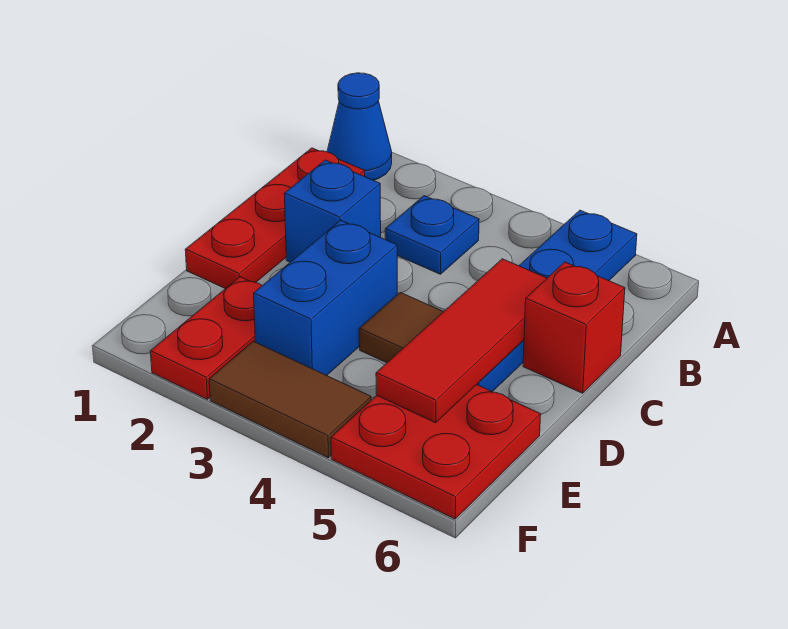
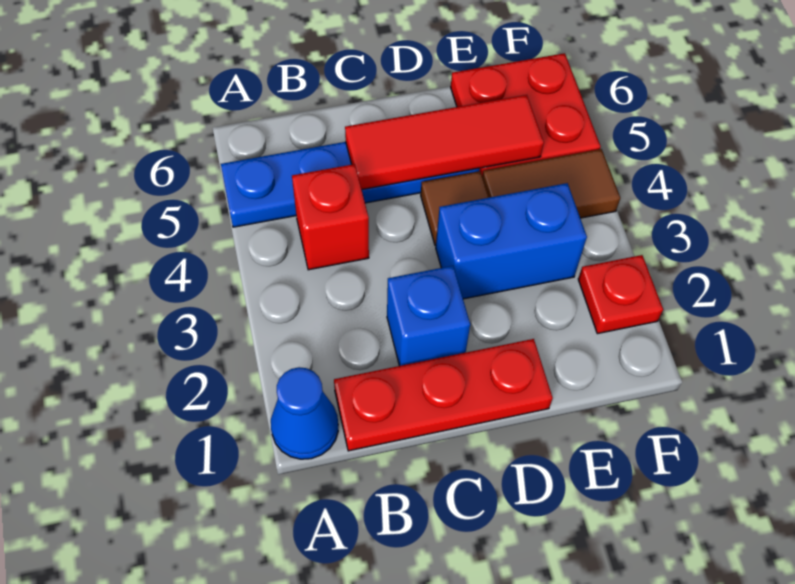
blue 1x1 plate [385,196,479,274] -> none
red 1x1 brick [523,262,625,393] -> red 1x1 brick moved to [292,164,369,270]
red 1x2 plate [150,277,262,399] -> red 1x1 plate [578,255,663,334]
brown 1x2 tile [209,341,371,458] -> brown 1x2 tile turned to [482,149,620,218]

